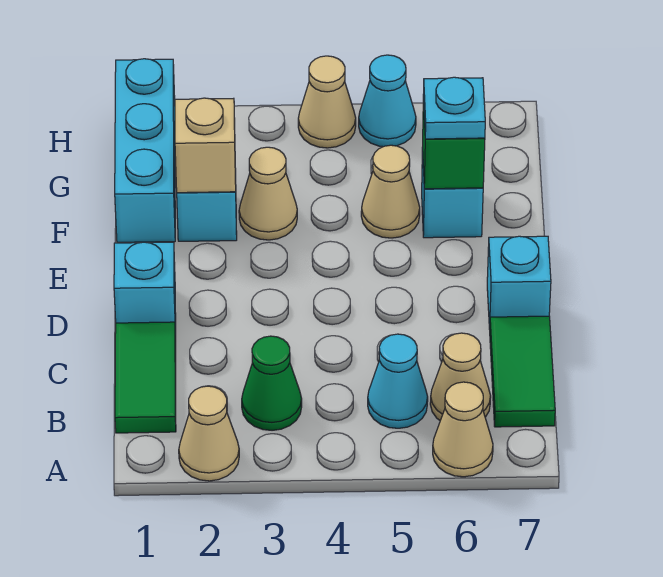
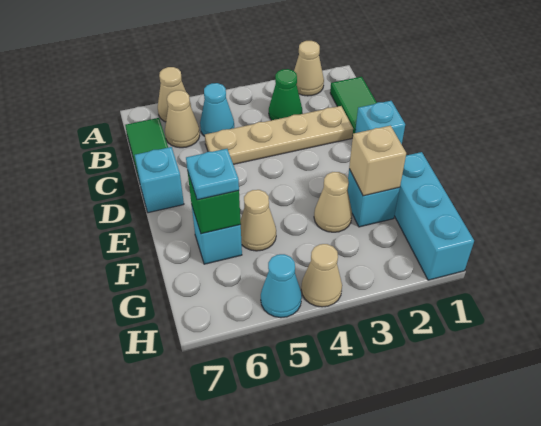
none -> tan 1x4 plate [205,106,353,164]

